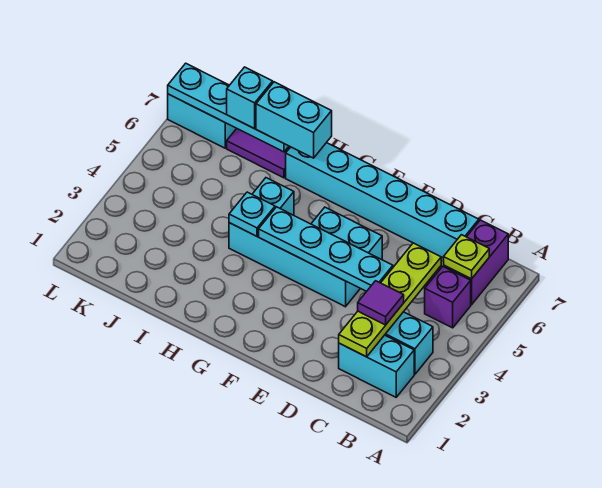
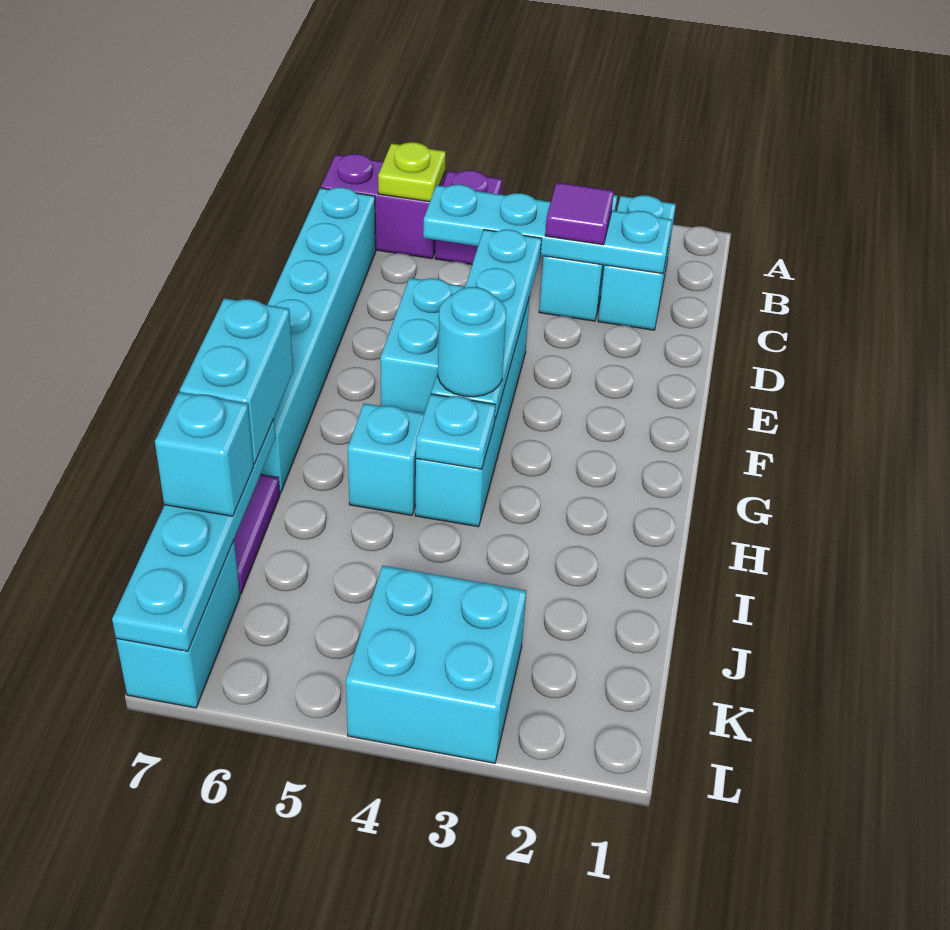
lime 1x4 plate [339,243,441,357] -> cyan 1x4 plate [423,185,672,274]
none -> cyan 1x1 round brick [438,287,506,397]
none -> cyan 2x2 brick [346,566,526,763]

